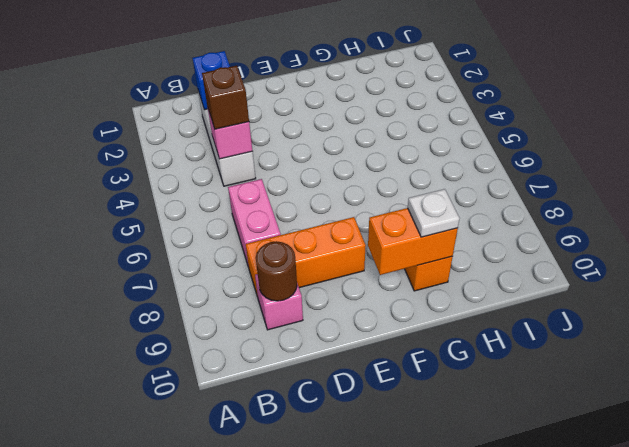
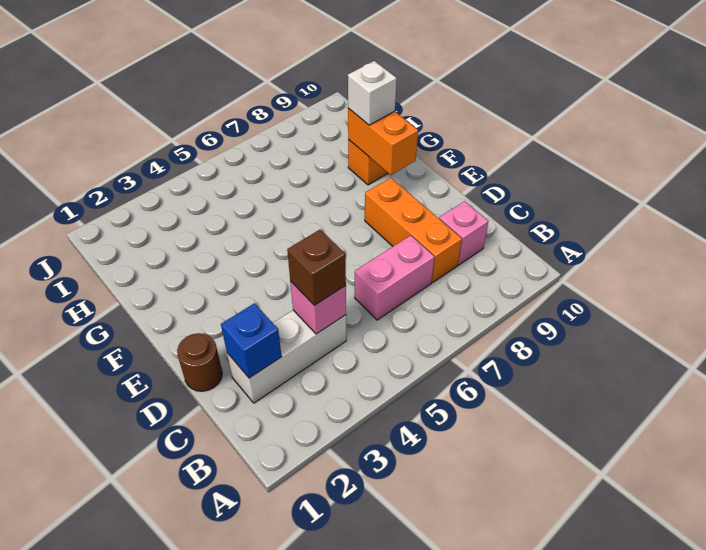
brown 1x1 round brick [256,241,297,301] -> brown 1x1 round brick moved to [177,333,222,391]
white 1x1 plate [408,189,459,237] -> white 1x1 brick [348,61,397,125]

